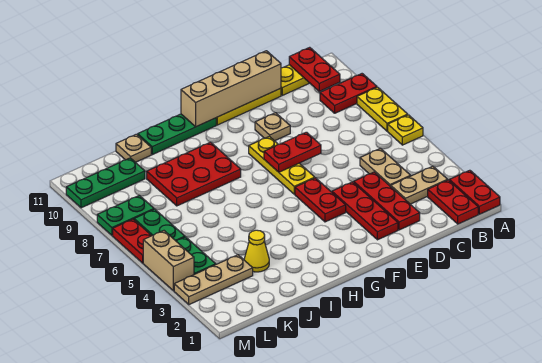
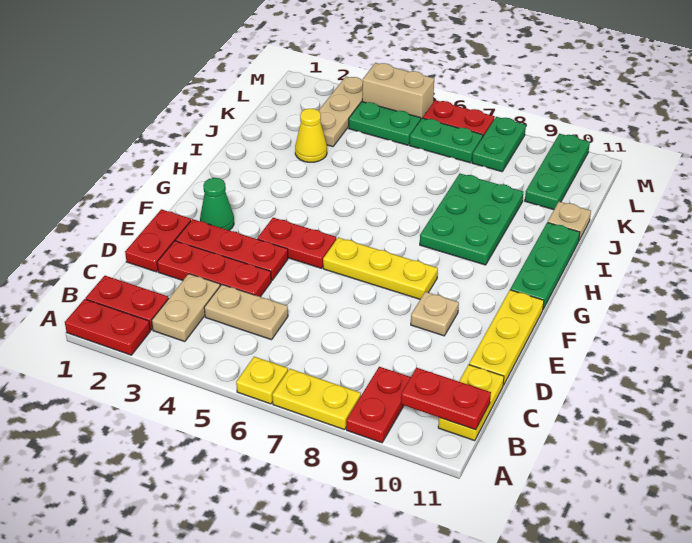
tan 1x4 brick [181,51,281,127] -> none
red 1x2 plate [264,132,321,172] -> red 1x2 plate moved to [125,209,191,272]
none -> green 1x1 cone [200,178,234,230]
red 2x3 plate [147,142,241,206] -> green 2x3 plate [420,174,523,265]

